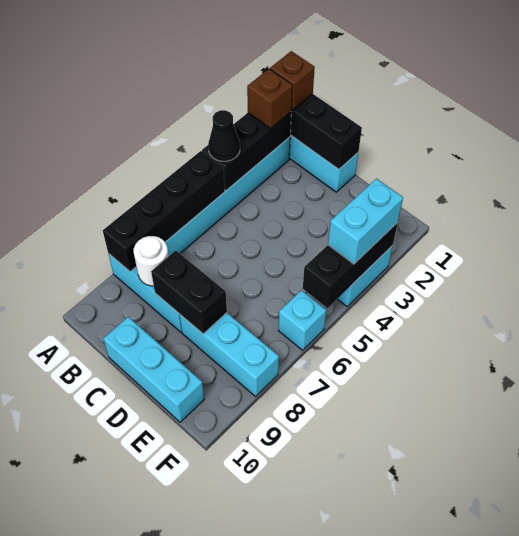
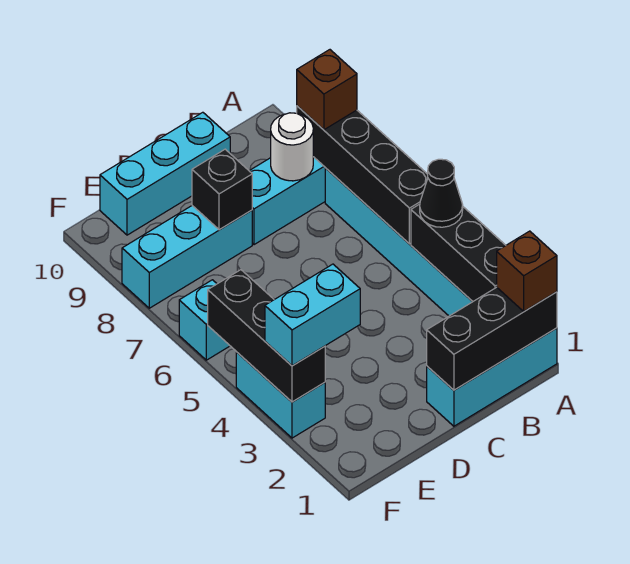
brown 1x1 brick [247,69,292,128] -> brown 1x1 brick moved to [297,50,357,130]
black 1x2 brick [151,250,227,334] -> black 1x1 brick [192,149,252,230]
cyan 1x2 brick [328,179,403,264] -> cyan 1x2 brick turned to [265,264,360,366]

